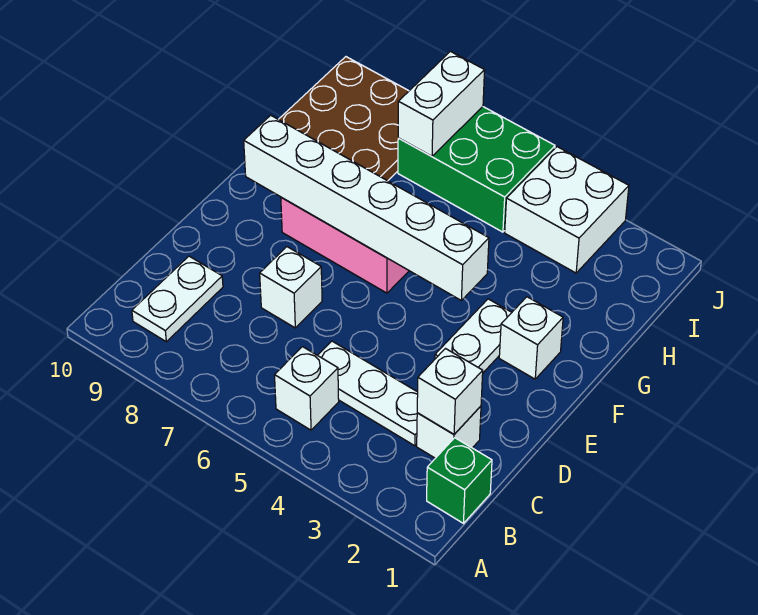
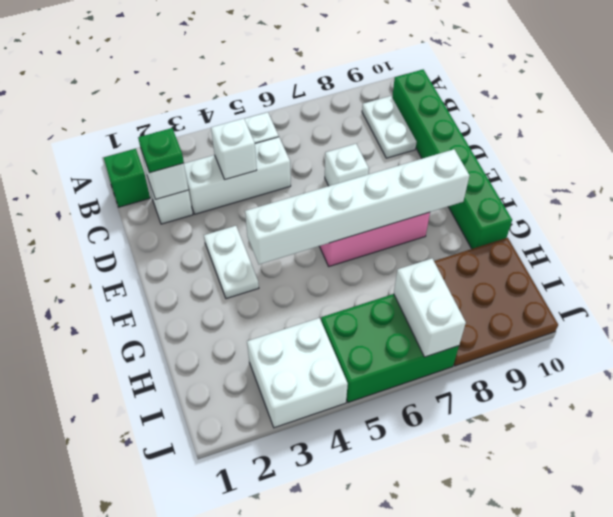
none -> green 1x6 brick [392,70,512,249]
none -> green 1x1 plate [138,128,184,173]
white 1x3 plate [318,341,418,446] -> white 1x3 brick [184,137,291,214]
white 1x1 brick [499,297,563,379] -> white 1x1 brick moved to [211,118,257,179]

